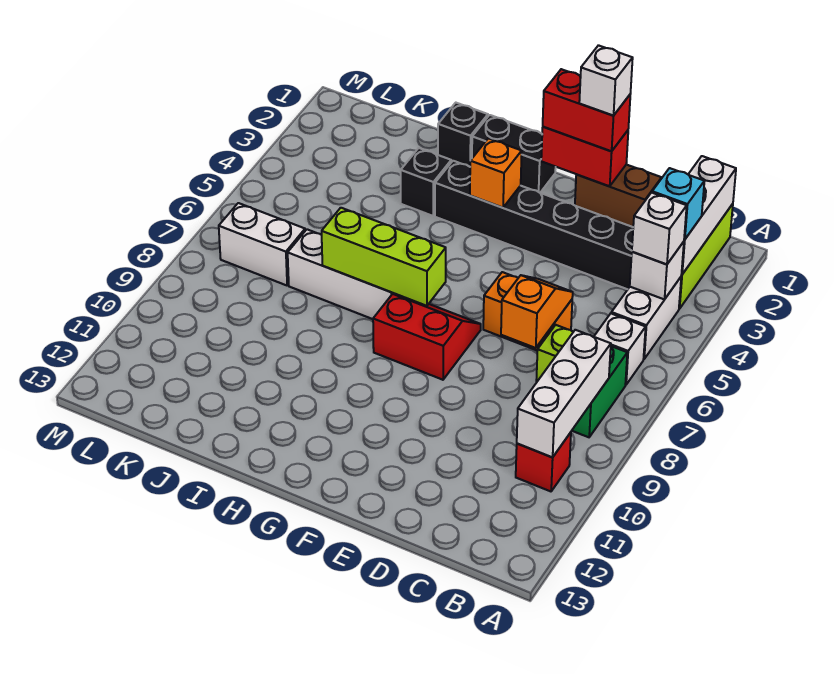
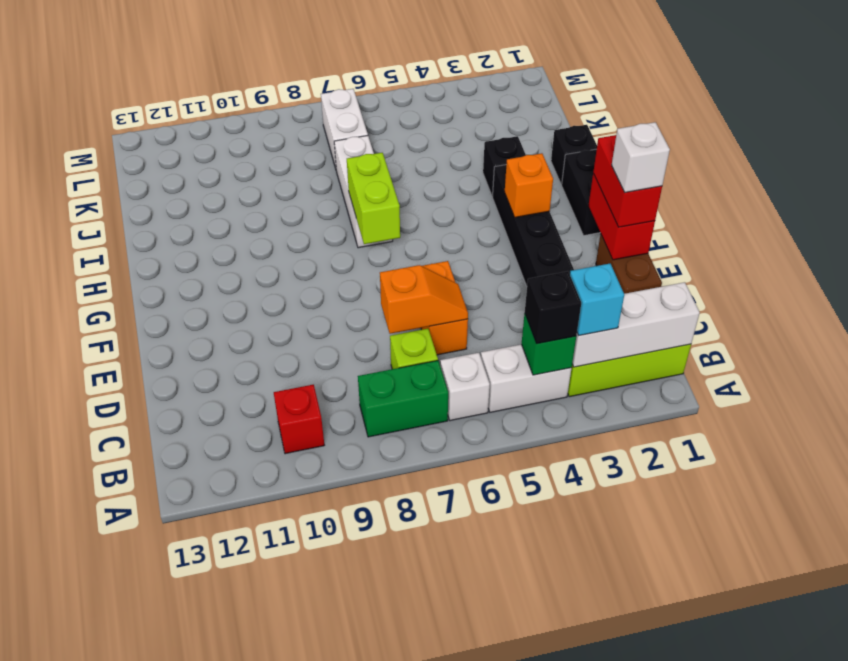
white 1x1 brick [630,242,684,300] -> green 1x1 brick [522,313,576,375]
white 1x1 brick [632,193,687,264] -> black 1x1 brick [525,271,581,344]
white 1x3 brick [517,330,611,457] -> none
red 2x2 slope [373,294,481,380] -> none
lime 1x3 brick [322,208,446,306] -> lime 1x2 brick [347,153,400,244]

